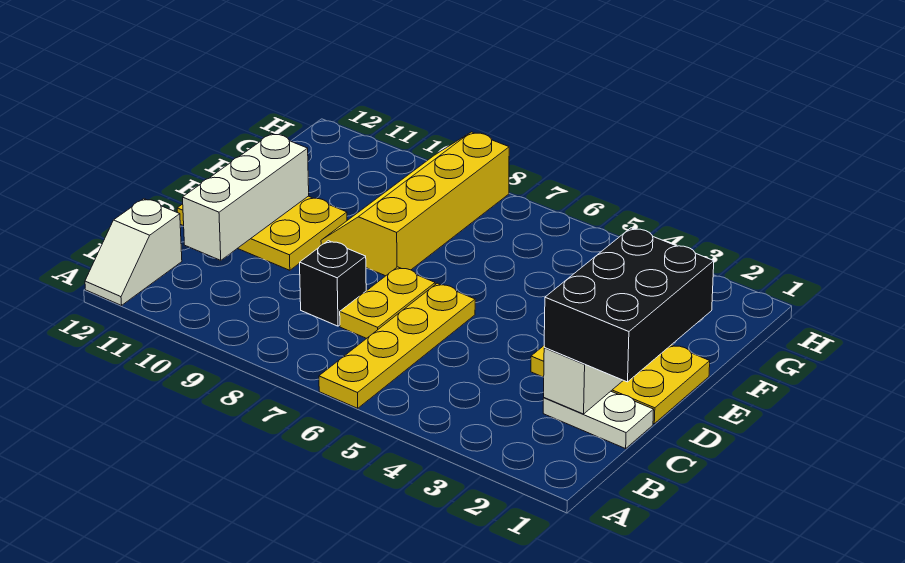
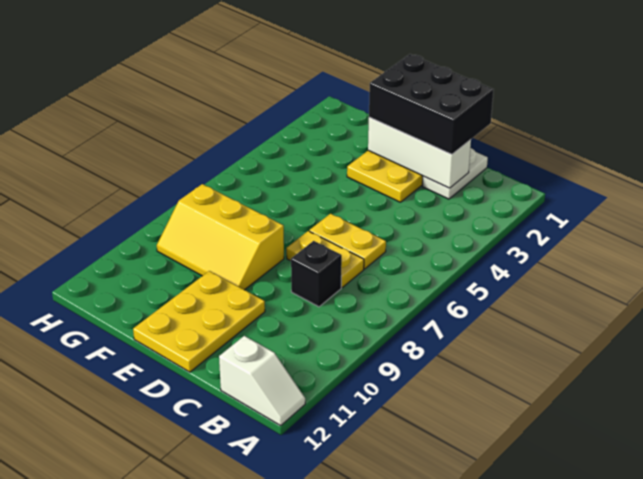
yellow 1x4 plate [319,283,475,408] -> yellow 1x2 plate [309,214,386,269]
white 1x3 brick [183,134,309,260] -> none
yellow 2x4 slope [321,132,509,276] -> yellow 2x3 slope [157,184,284,290]

